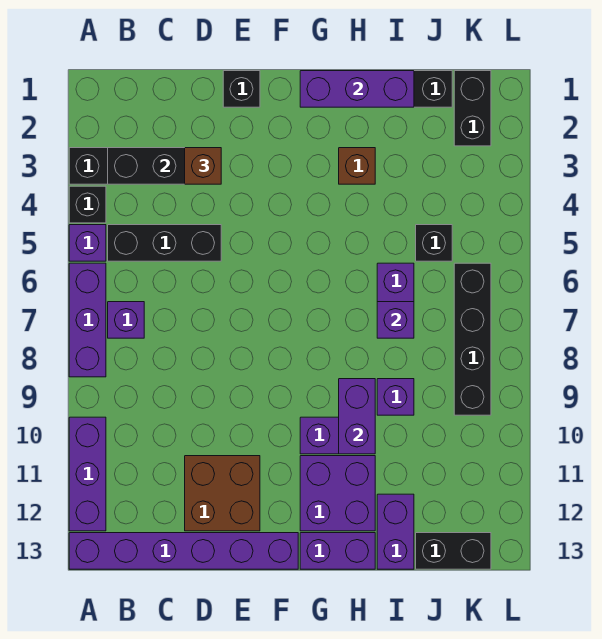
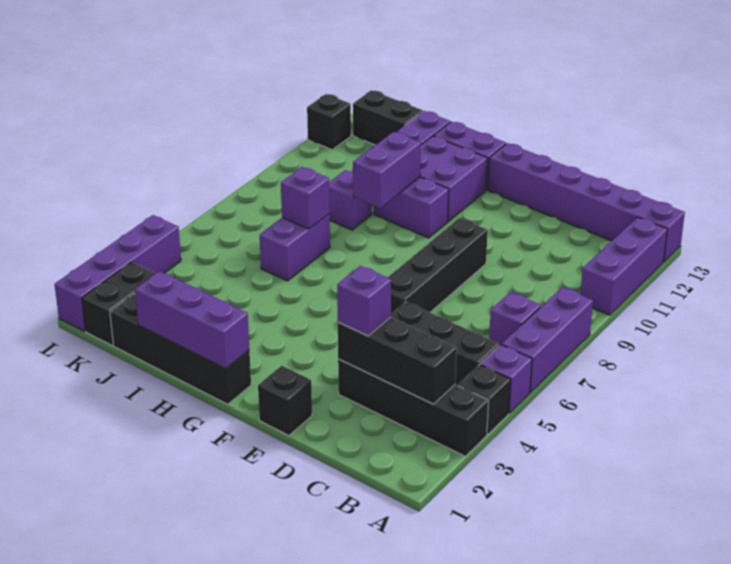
brown 1x1 brick [185,148,221,184] -> purple 1x1 brick [337,266,391,336]
brown 2x2 brick [185,456,260,531] -> none
brown 1x1 brick [339,148,375,184] -> none
black 1x1 brick [416,225,452,261] -> black 1x1 brick moved to [307,94,351,150]
black 1x4 brick [454,263,491,415] -> black 1x4 brick moved to [388,218,488,314]
none -> purple 1x4 brick [55,215,181,331]

